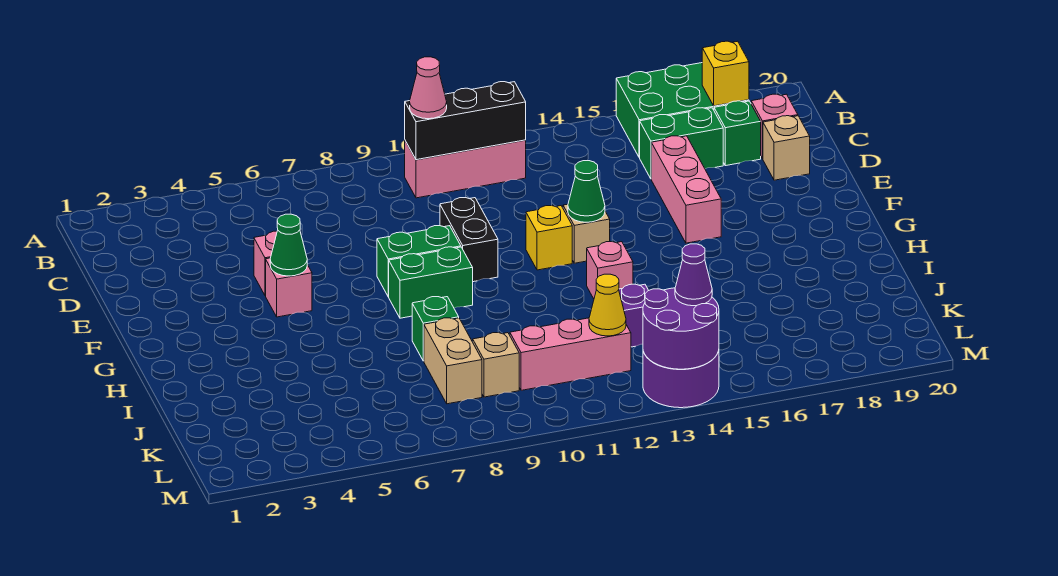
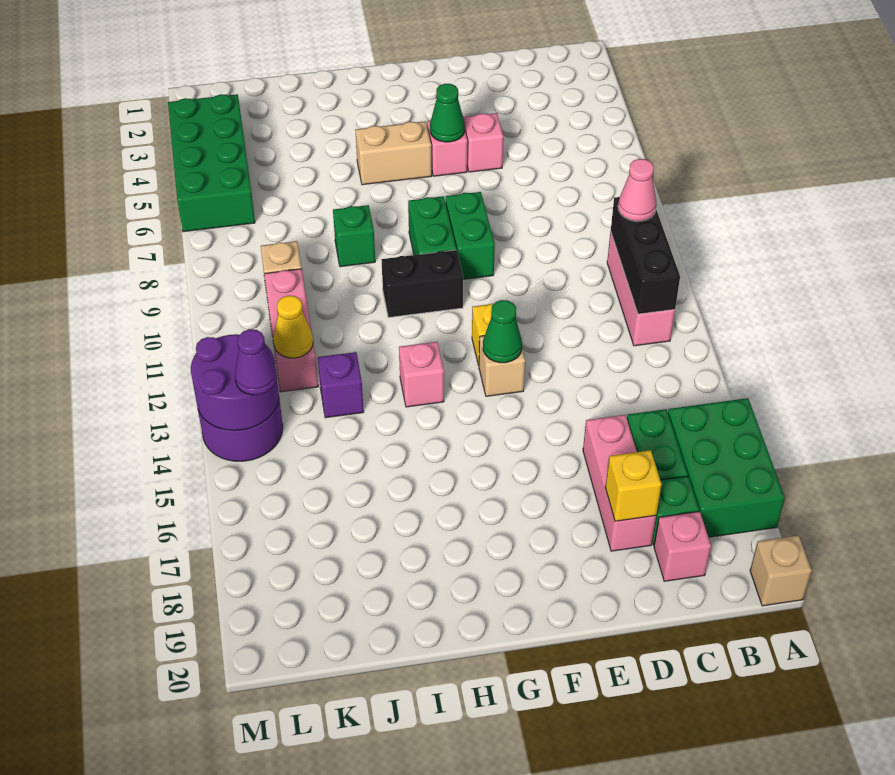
yellow 1x1 brick [702,41,749,106] -> yellow 1x1 brick moved to [605,450,662,521]
pink 1x3 brick [651,136,721,243] -> pink 1x3 brick turned to [583,415,656,551]
tan 1x1 brick [763,116,810,180] -> tan 1x1 brick moved to [750,535,812,606]
black 1x2 brick [440,198,498,282] -> black 1x2 brick moved to [381,250,463,318]
tan 1x2 brick [424,318,482,404] -> tan 1x2 brick moved to [356,121,432,185]
none -> green 2x4 brick [168,94,255,232]

